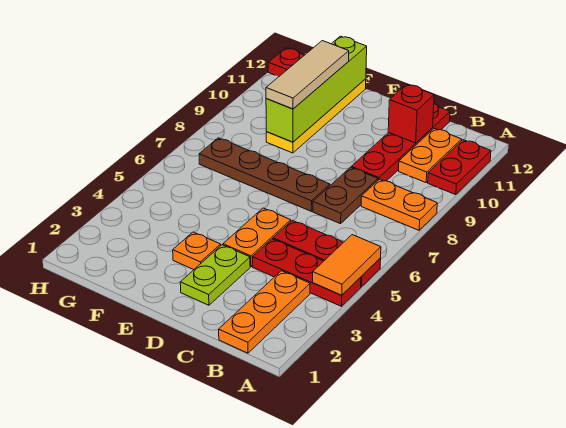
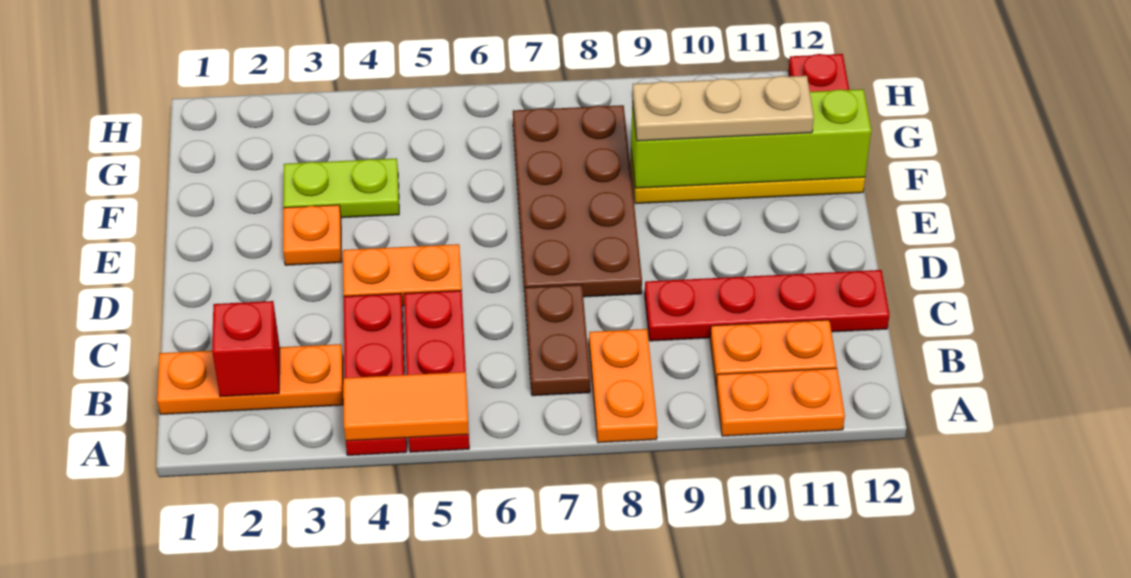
red 1x2 plate [428,140,491,195] -> orange 1x2 plate [716,368,845,436]
brown 1x2 plate [313,167,378,224] -> brown 1x2 plate turned to [525,285,590,396]
red 1x1 brick [388,84,434,143] -> red 1x1 brick moved to [212,301,280,397]
lime 1x2 plate [180,245,250,305] -> lime 1x2 plate moved to [283,158,399,218]
brown 1x4 plate [199,138,330,211] -> brown 2x4 plate [513,105,642,297]
tan 1x3 tile [266,41,349,109] -> tan 1x3 plate [632,76,814,141]

